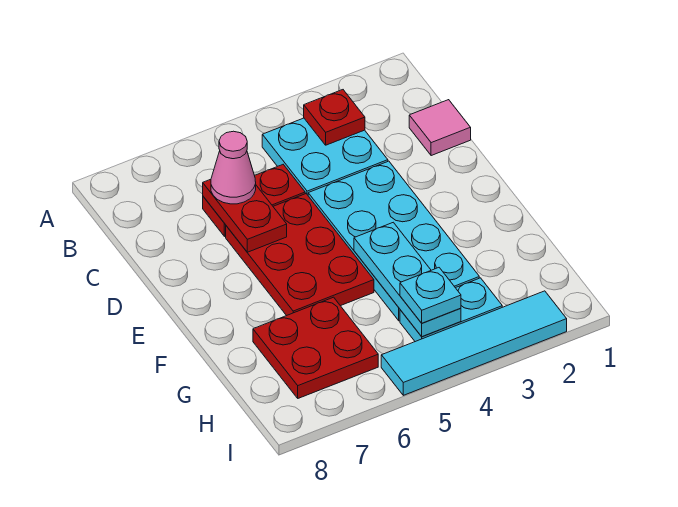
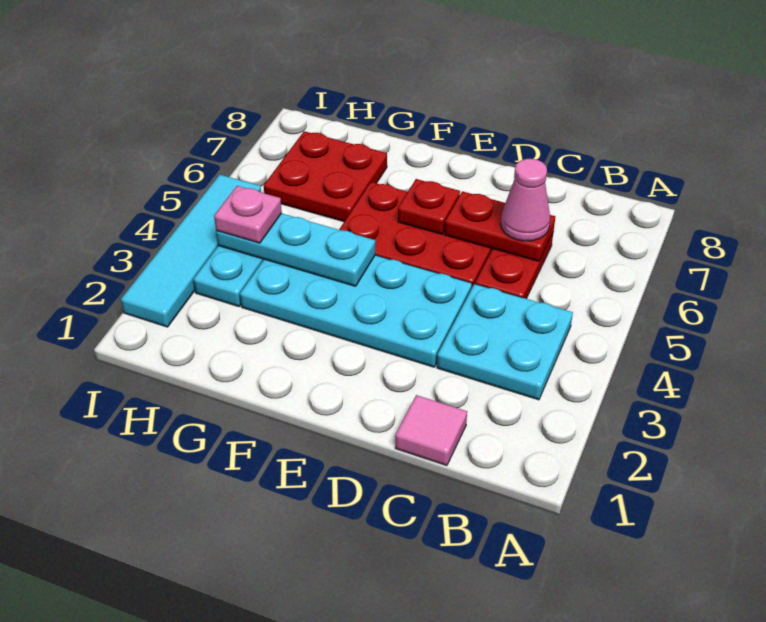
red 1x1 plate [304,90,365,145] -> red 1x1 plate moved to [398,179,460,234]
cyan 1x1 plate [400,268,461,323] -> pink 1x1 plate [214,186,282,243]

